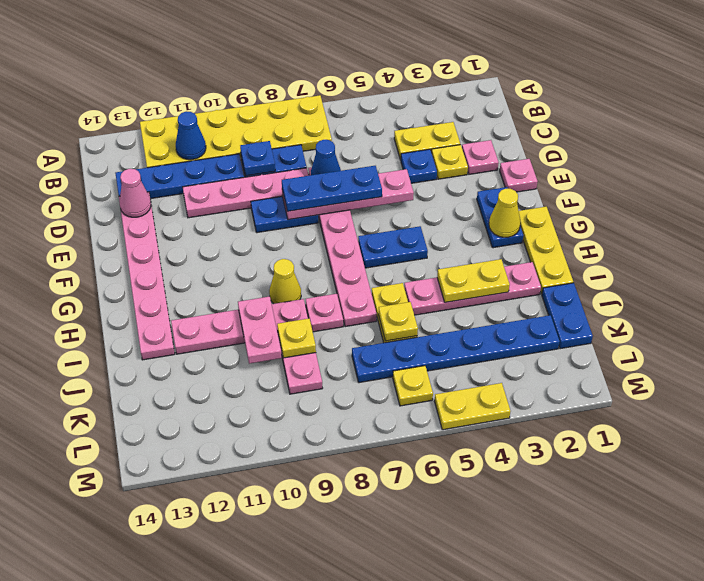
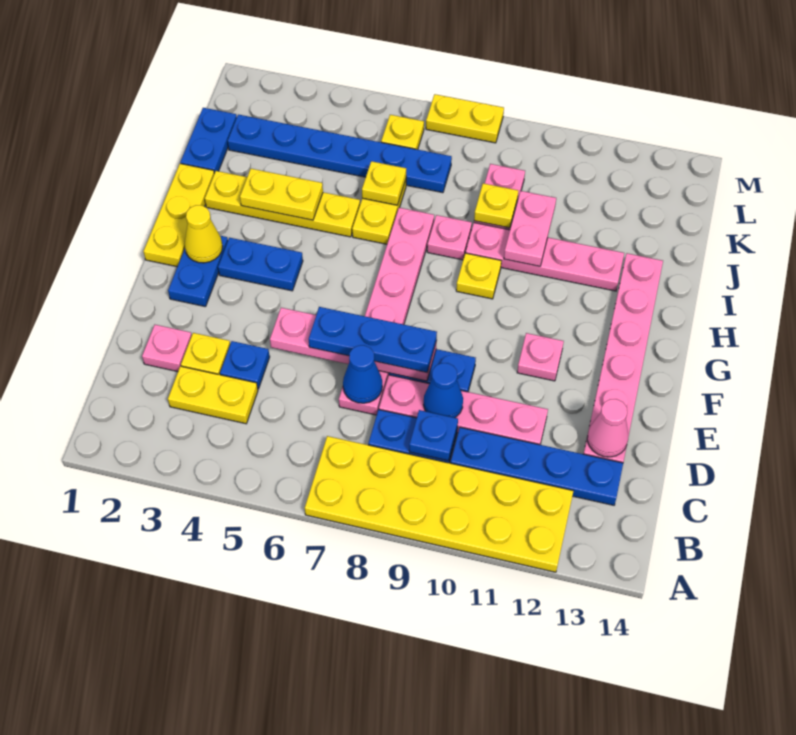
blue 1x1 cone [176,111,206,160] -> blue 1x1 cone moved to [423,363,463,418]
pink 1x1 plate [500,159,538,192] -> pink 1x1 plate moved to [517,333,564,381]
blue 1x2 plate [358,226,428,268] -> blue 1x2 plate moved to [218,238,303,291]
yellow 1x1 cone [269,259,301,304] -> yellow 1x1 plate [456,253,501,299]
pink 1x4 plate [404,262,541,315] -> yellow 1x4 plate [205,171,360,237]
yellow 1x2 plate [435,383,511,430] -> yellow 1x2 plate moved to [426,94,504,143]

